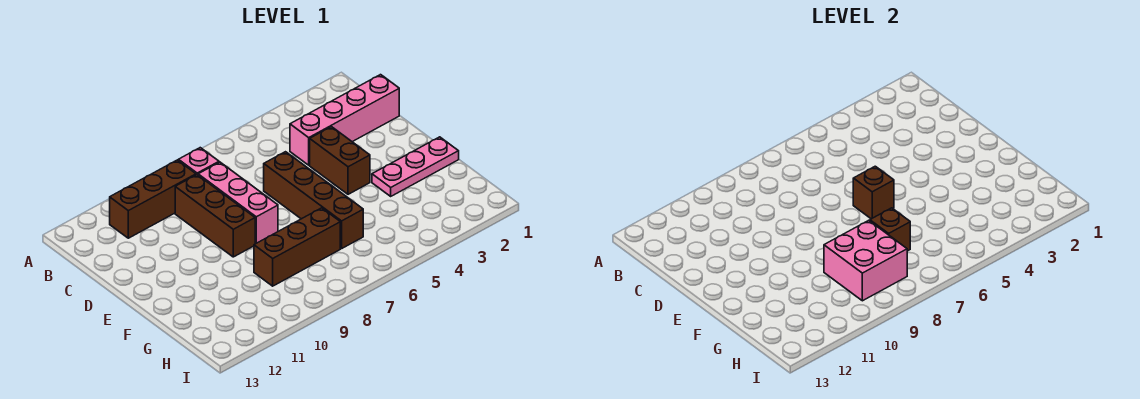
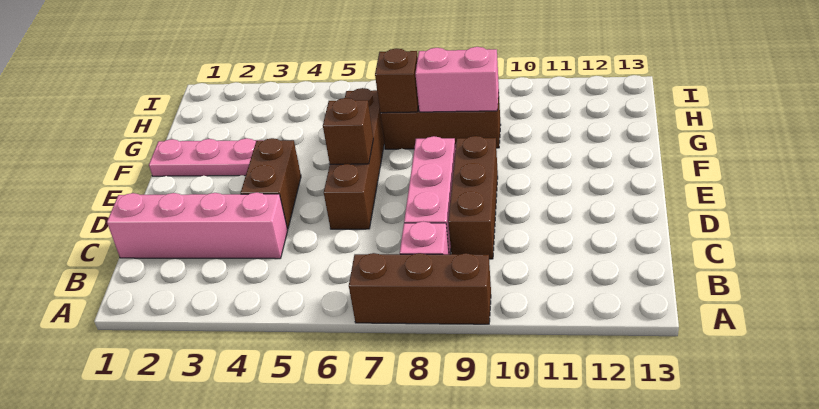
brown 1x3 brick [110,160,196,238] -> brown 1x3 brick moved to [349,253,491,324]
pink 2x2 brick [824,220,907,301] -> pink 1x2 brick [415,47,499,112]

